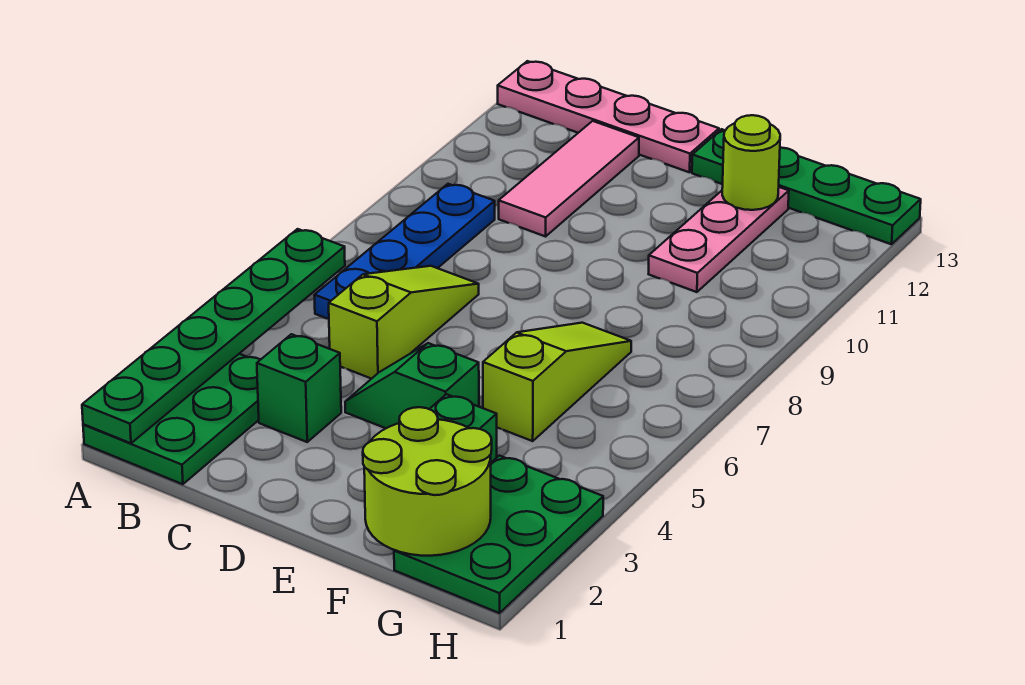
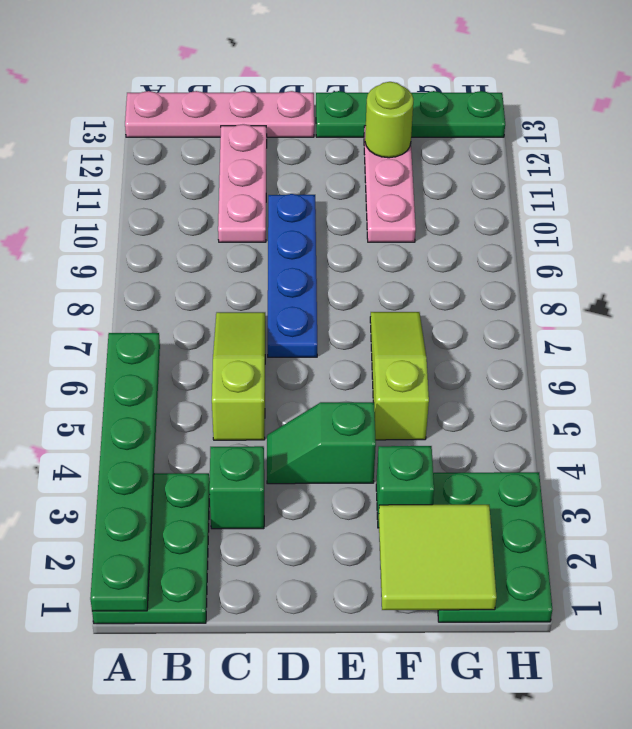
blue 1x4 plate [314,184,495,319] -> blue 1x4 plate moved to [268,194,317,357]
pink 1x3 tile [499,121,639,236] -> pink 1x3 plate [218,124,267,242]
lime 2x2 round brick [363,407,492,556] -> lime 2x2 tile [379,505,496,610]

